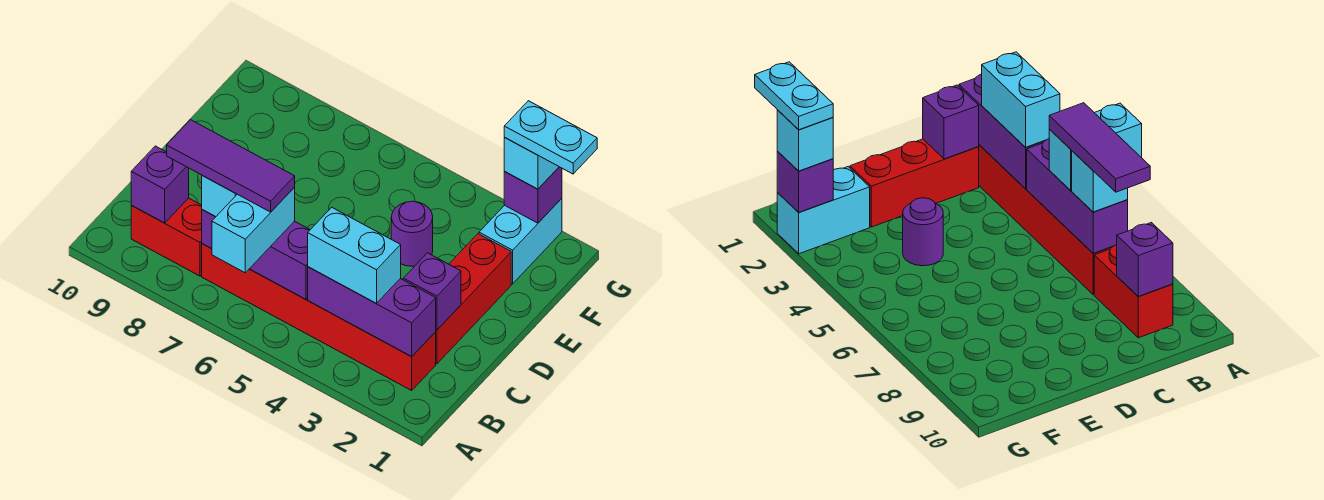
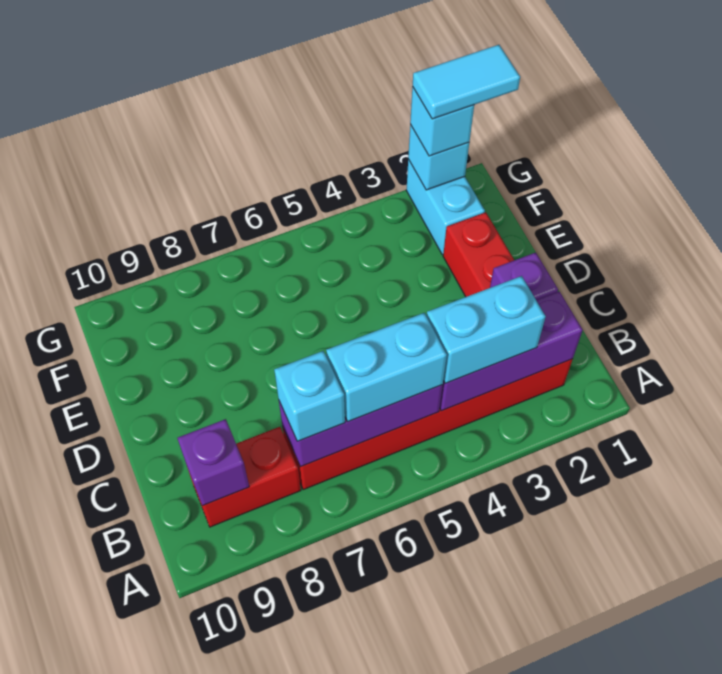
cyan 1x2 brick [212,187,295,273] -> cyan 1x2 brick turned to [326,313,447,422]
purple 1x3 tile [167,120,295,212] -> none
purple 1x1 round brick [391,201,433,266] -> none
cyan 1x2 plate [504,101,597,174] -> cyan 1x2 tile [413,45,520,119]
purple 1x1 brick [504,167,562,223] -> cyan 1x1 brick [408,124,469,190]

